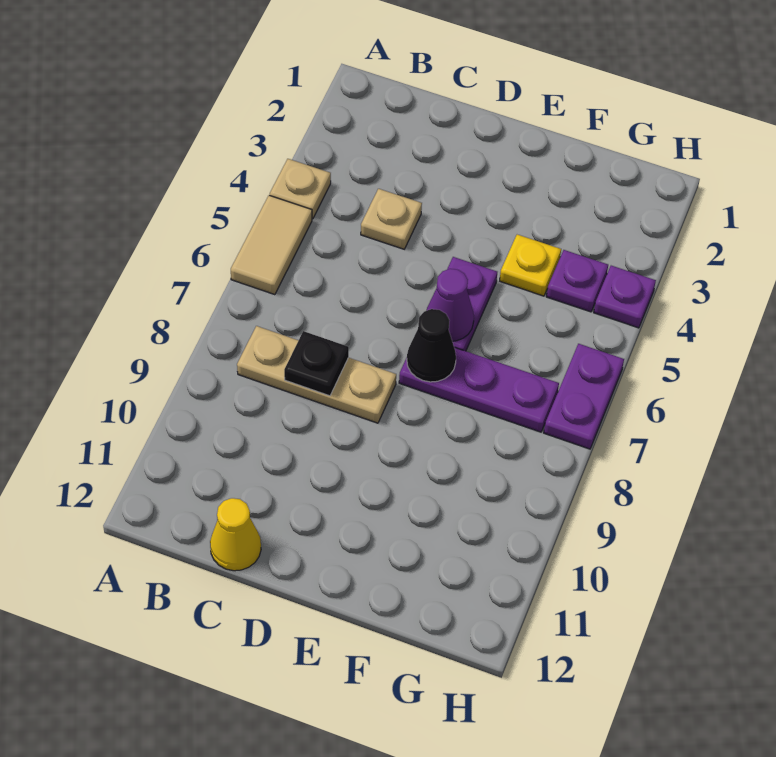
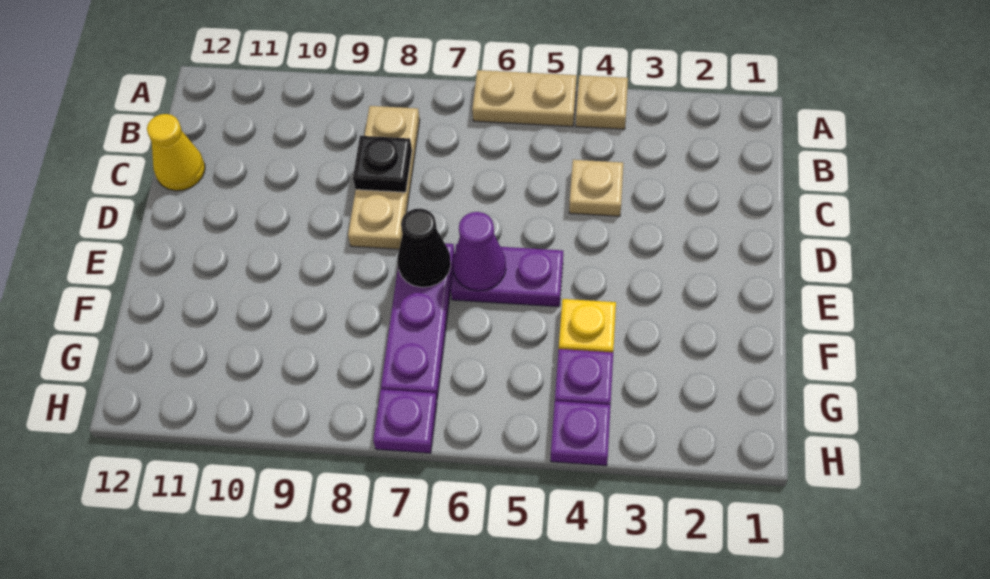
tan 1x2 tile [231,195,312,295] -> tan 1x2 plate [472,70,577,126]
purple 1x2 plate [544,344,624,449] -> purple 1x1 plate [373,389,437,453]

